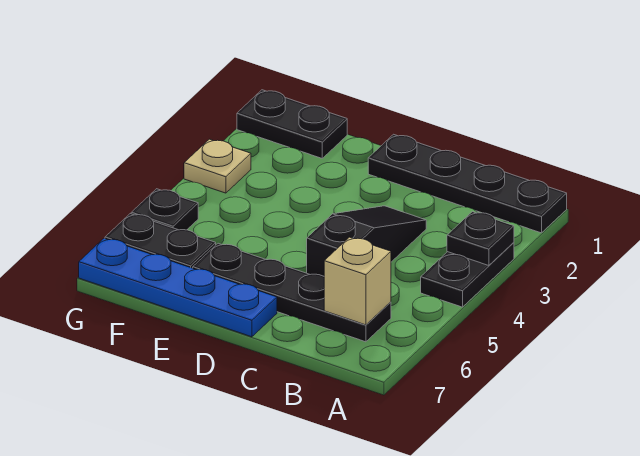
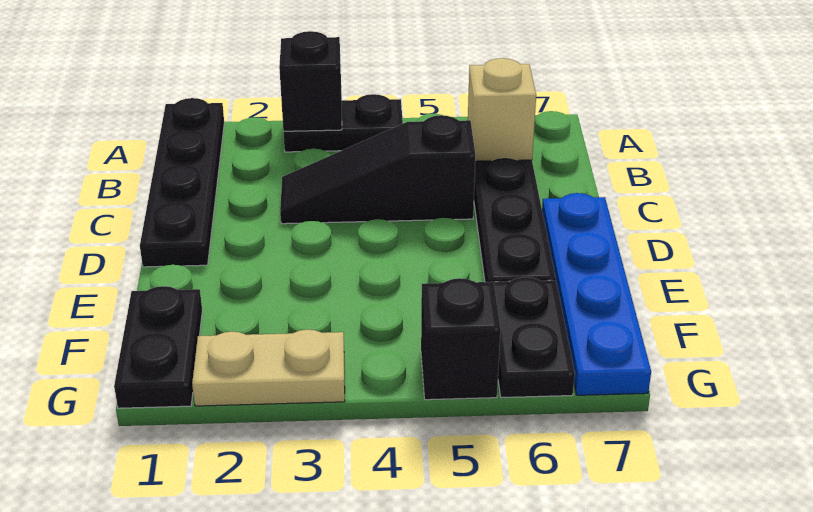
black 1x1 plate [447,212,514,266] -> black 1x1 brick [279,31,342,131]
tan 1x1 plate [184,139,251,193] -> tan 1x2 plate [192,329,345,406]
black 1x1 plate [131,189,198,230] -> black 1x1 brick [421,278,501,400]

